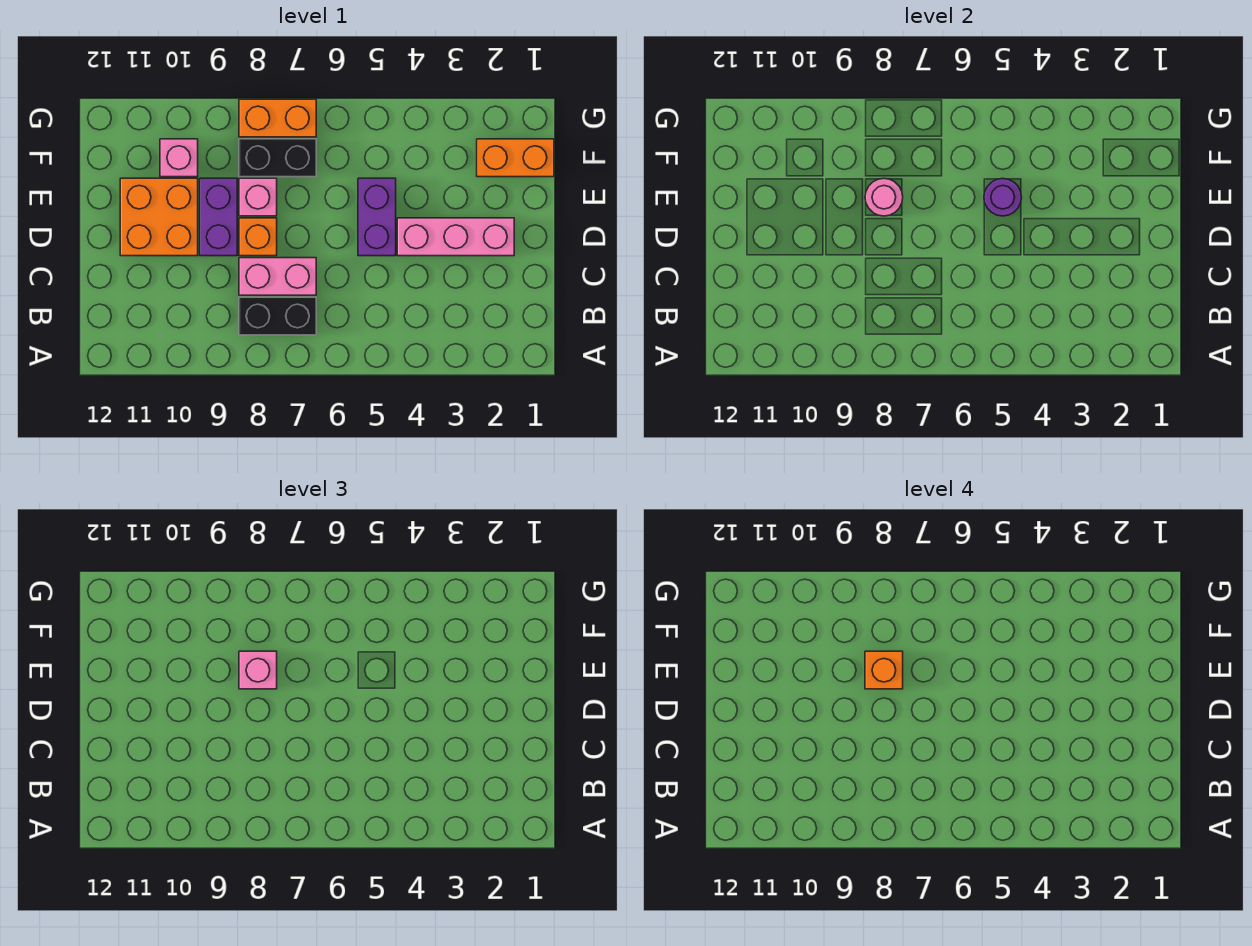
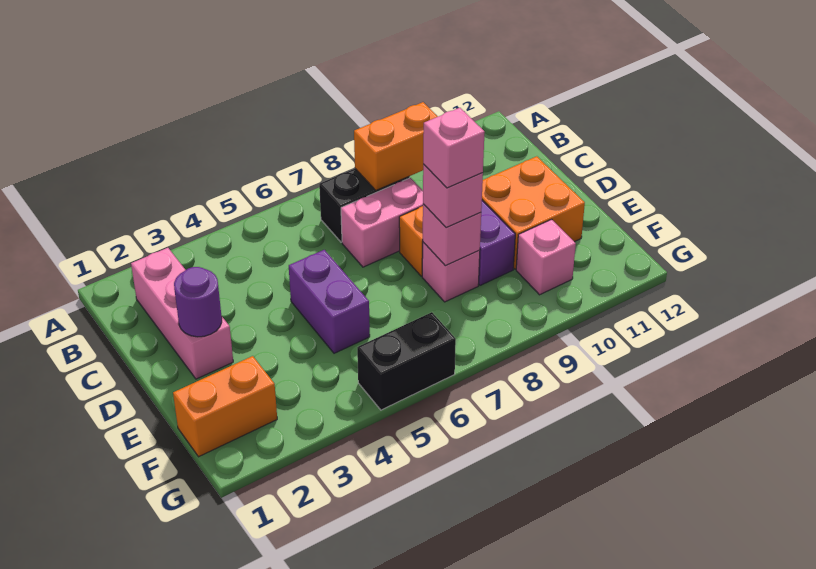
pink 1x3 brick [397,218,514,256] -> pink 1x3 brick turned to [131,248,233,379]
purple 1x1 round brick [984,178,1022,216] -> purple 1x1 round brick moved to [174,267,222,337]
pink 1x1 round brick [865,179,903,216] -> pink 1x1 brick [423,204,481,266]
orange 1x1 brick [865,651,903,689] -> pink 1x1 brick [423,108,485,188]
black 1x2 brick [239,139,316,177] -> black 1x2 brick moved to [357,312,456,410]
orange 1x2 brick [239,99,316,137] -> orange 1x2 brick moved to [354,102,438,191]

